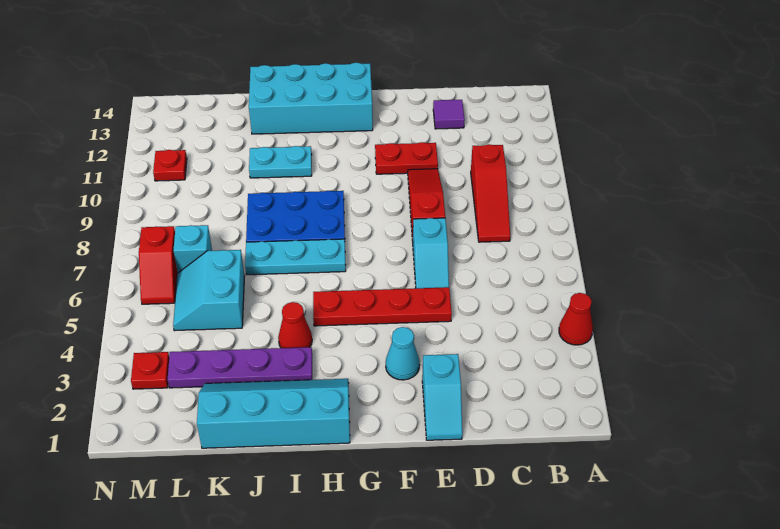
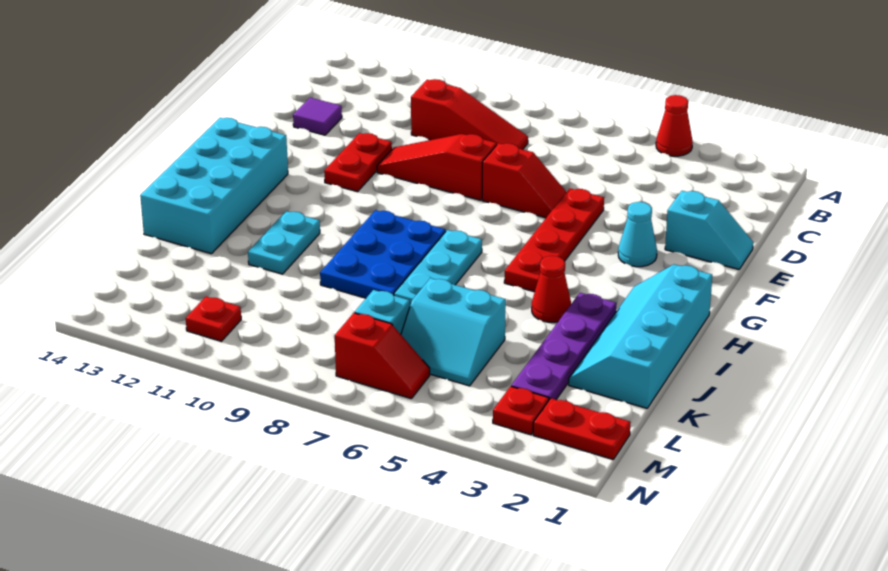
cyan 1x2 slope [413,218,449,288] -> red 1x2 slope [482,143,566,218]
none -> red 1x2 plate [533,398,631,460]

